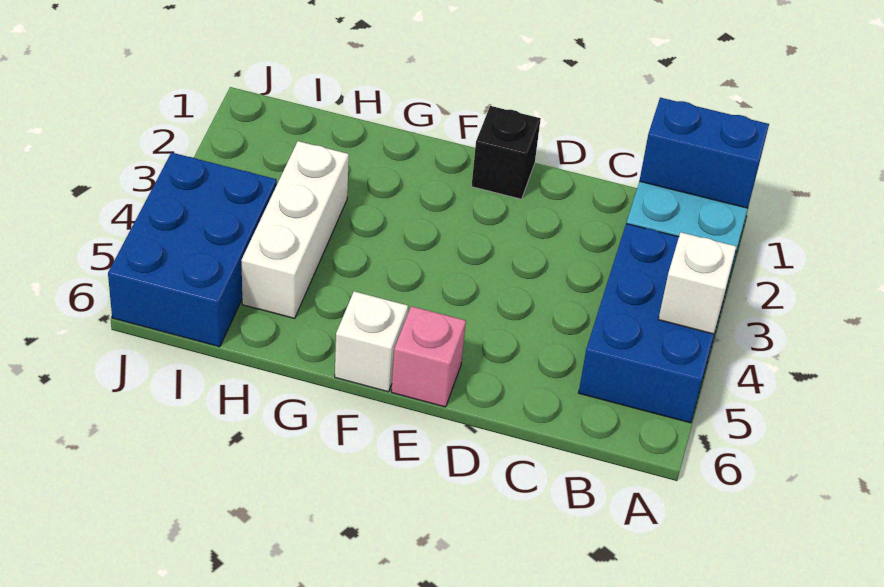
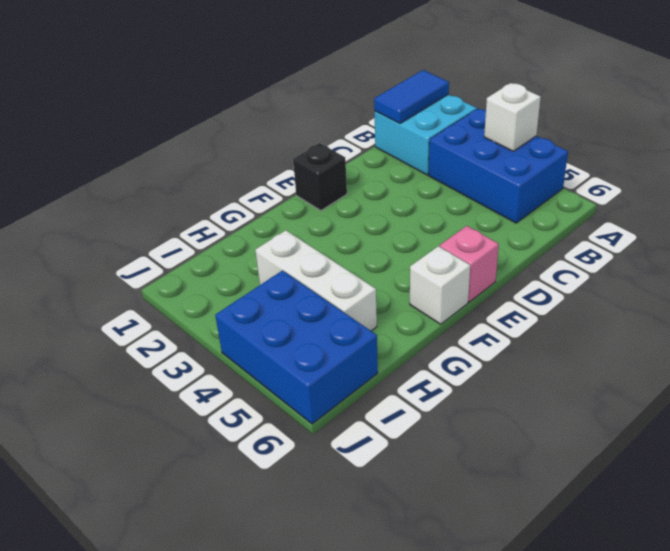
blue 1x2 brick [640,98,769,208] -> blue 1x2 tile [374,70,449,123]

